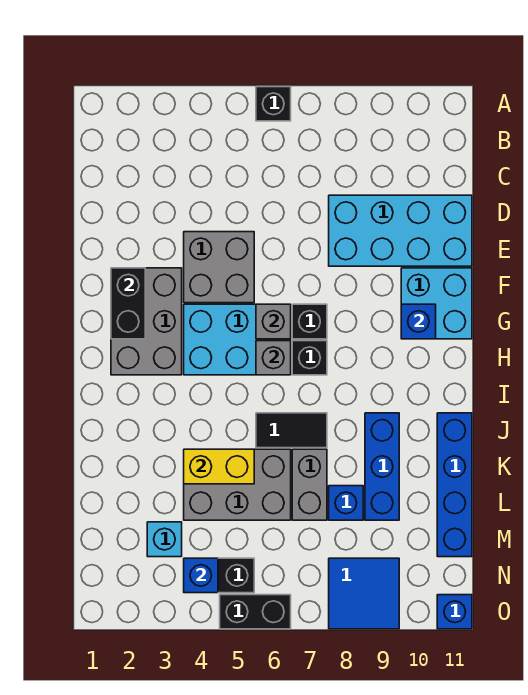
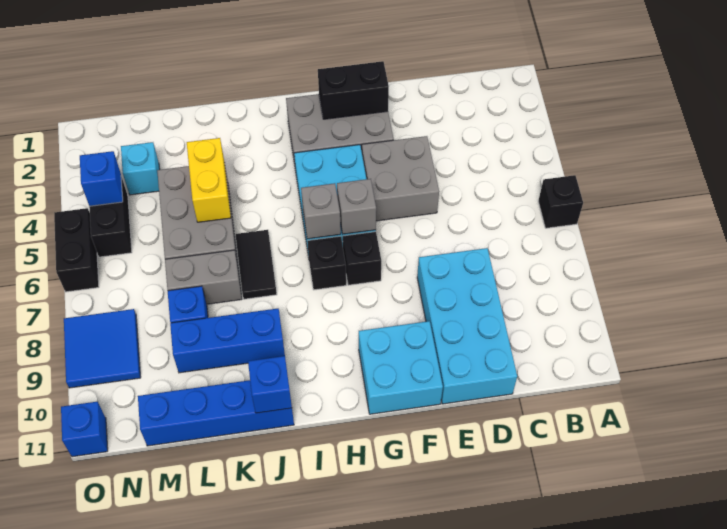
blue 1x1 brick [401,304,436,339] -> blue 1x1 brick moved to [248,356,292,413]

